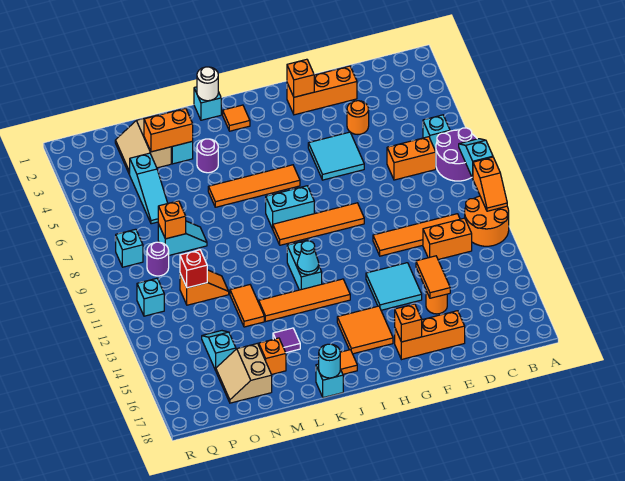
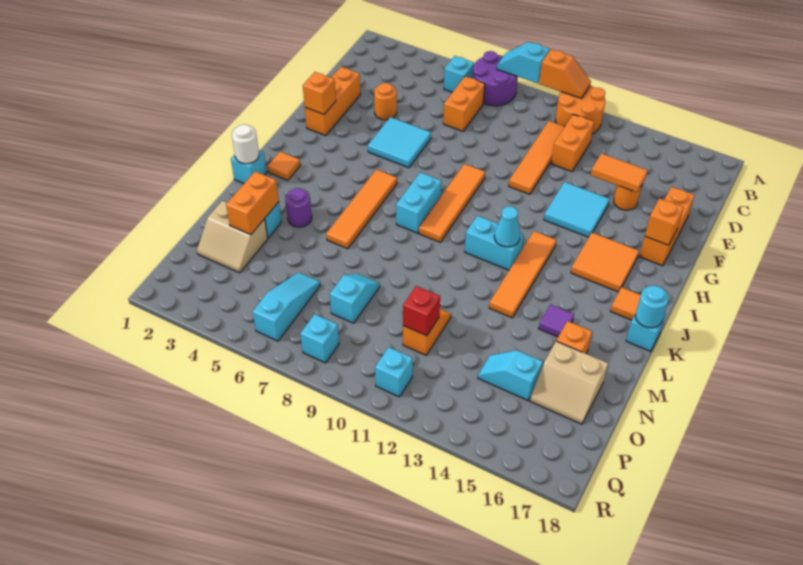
orange 1x2 tile [230,285,264,327] -> none
cyan 1x3 slope [129,153,168,224] -> cyan 1x3 slope turned to [253,272,320,341]
orange 1x1 brick [158,201,186,239] -> none
purple 1x1 round brick [147,242,169,276] -> none

